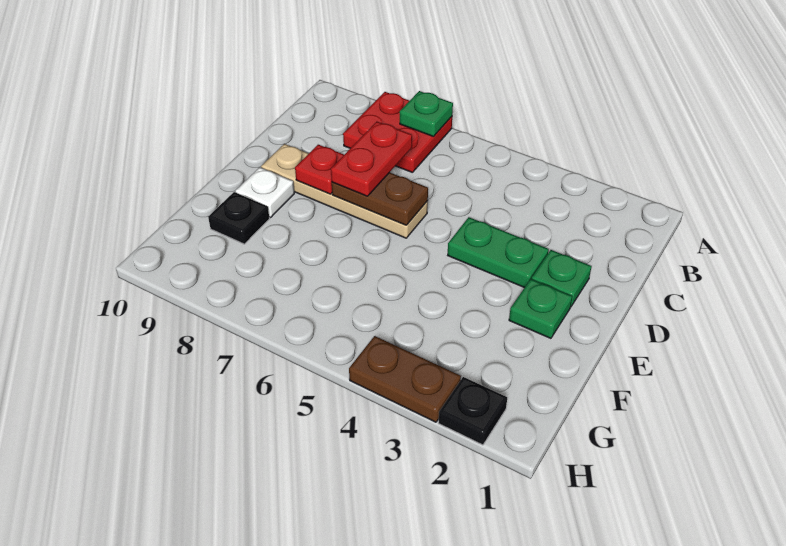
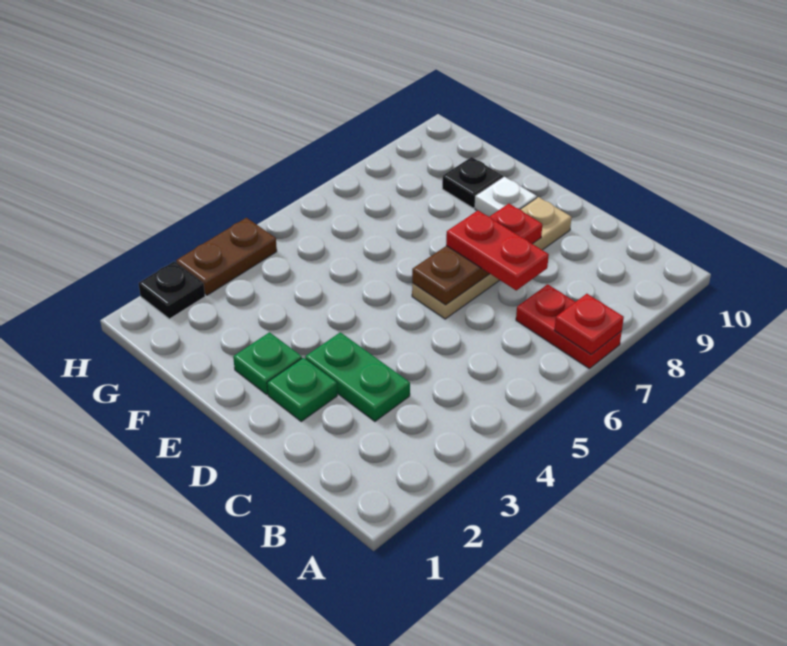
red 2x2 plate [343,92,452,173] -> red 1x2 plate [516,284,622,368]
green 1x1 plate [400,91,453,137] -> red 1x1 plate [554,294,624,354]
green 1x2 plate [448,217,549,288] -> green 1x2 plate turned to [305,332,410,421]

